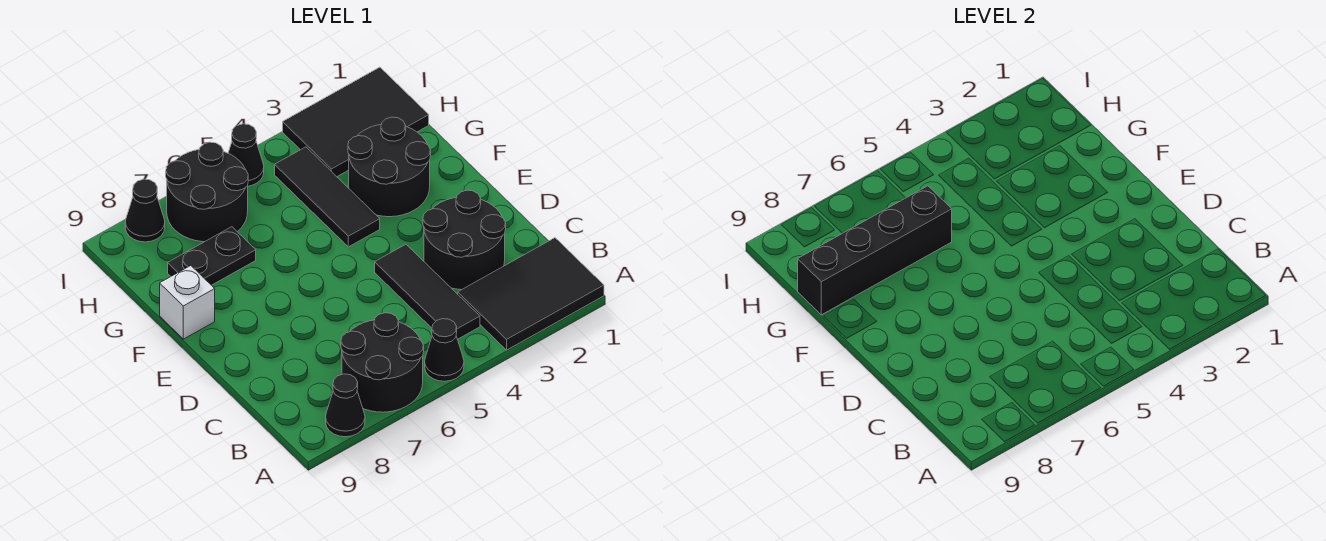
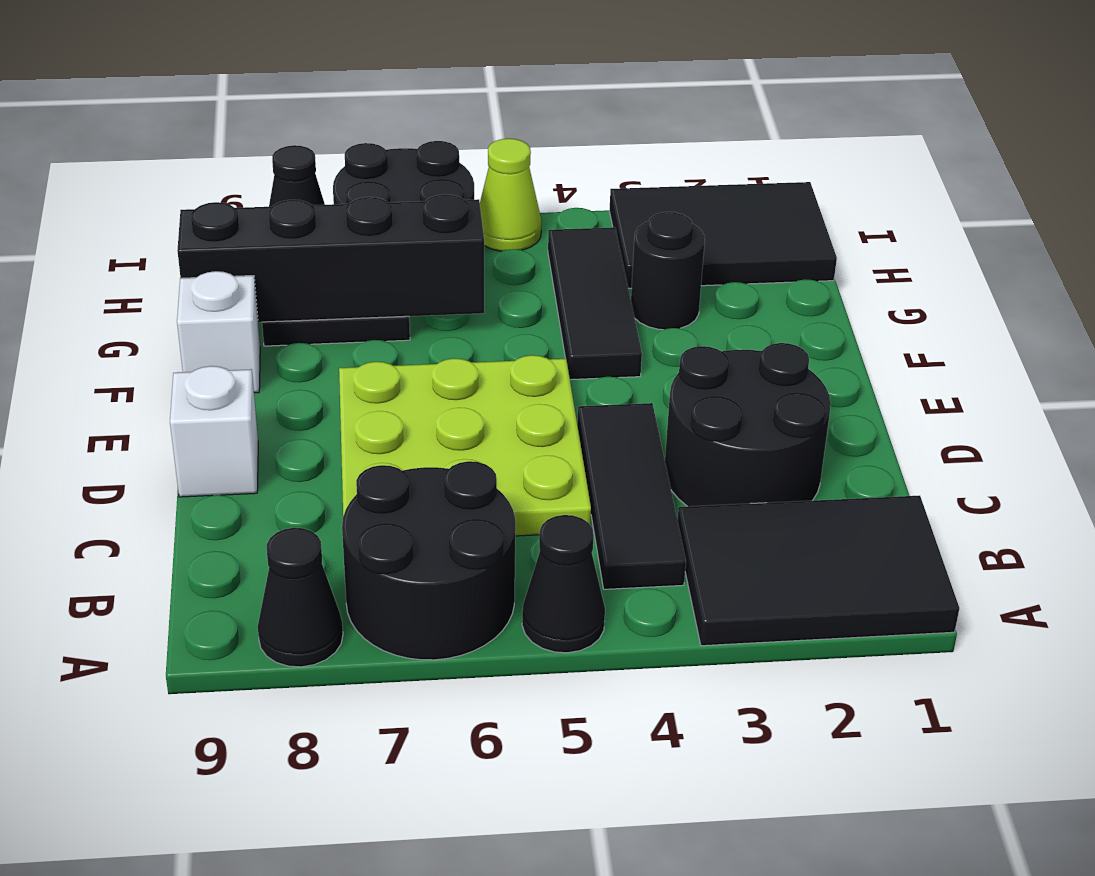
none -> lime 3x3 plate [339,355,591,536]
none -> white 1x1 brick [170,366,258,497]
black 2x2 round brick [348,117,431,217] -> black 1x1 round brick [631,212,705,330]
black 1x1 cone [228,124,264,186] -> lime 1x1 cone [480,139,541,251]

